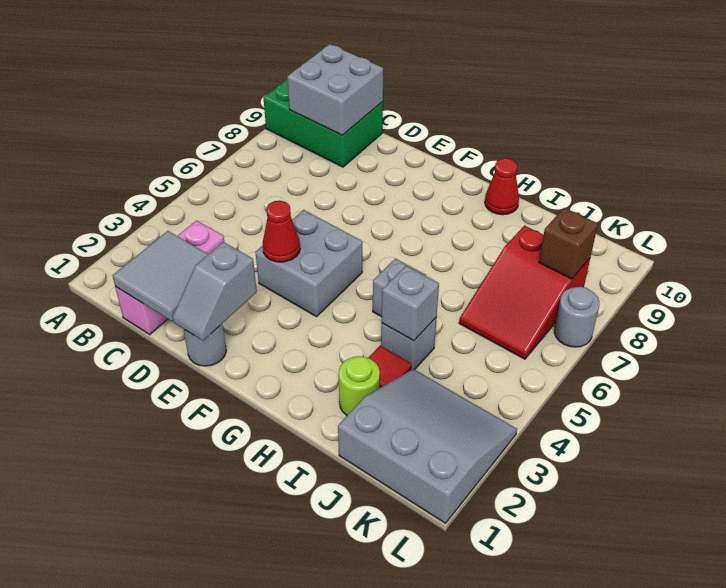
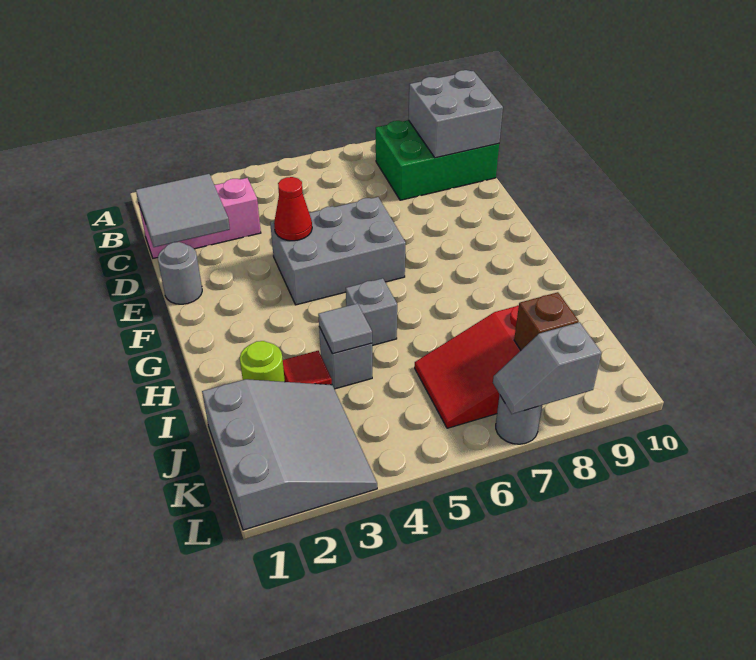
green 2x3 brick [263,80,383,167] -> green 2x3 brick turned to [376,120,499,200]
grey 1x2 slope [173,242,257,341] -> grey 1x2 slope moved to [493,322,602,414]
grey 2x2 brick [255,210,362,317] -> grey 2x3 brick [270,197,406,305]
red 1x1 cone [485,158,519,215] -> none
grey 1x1 brick [382,266,439,341] -> grey 1x1 tile [318,304,372,354]

